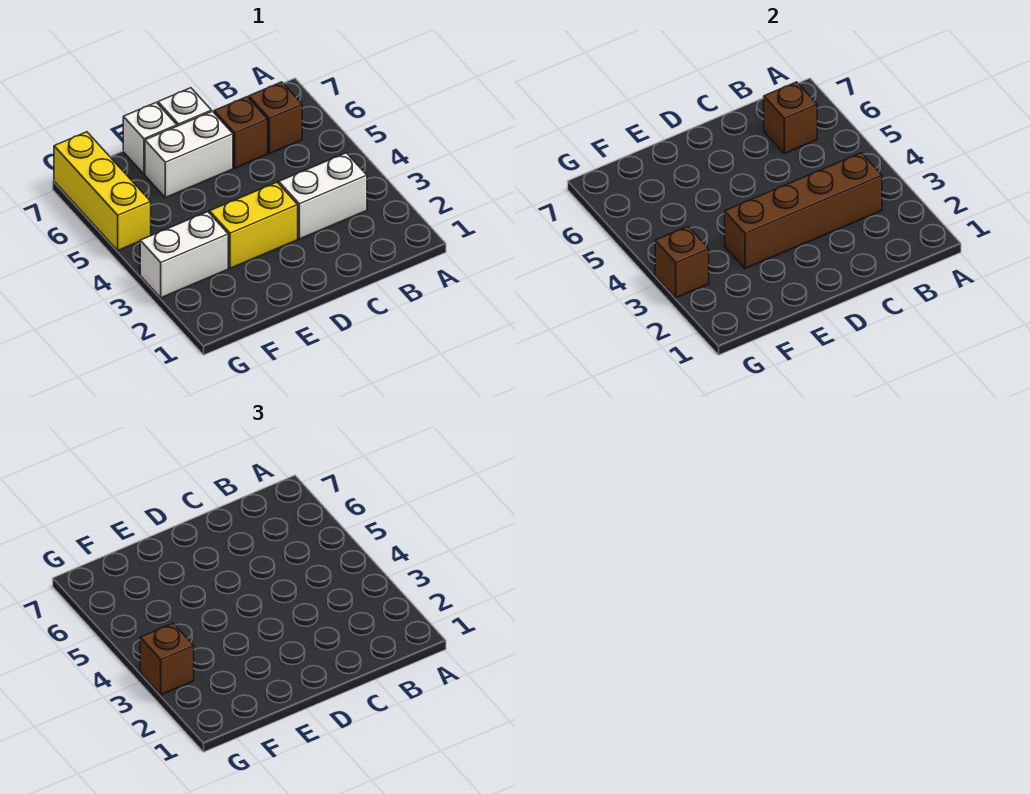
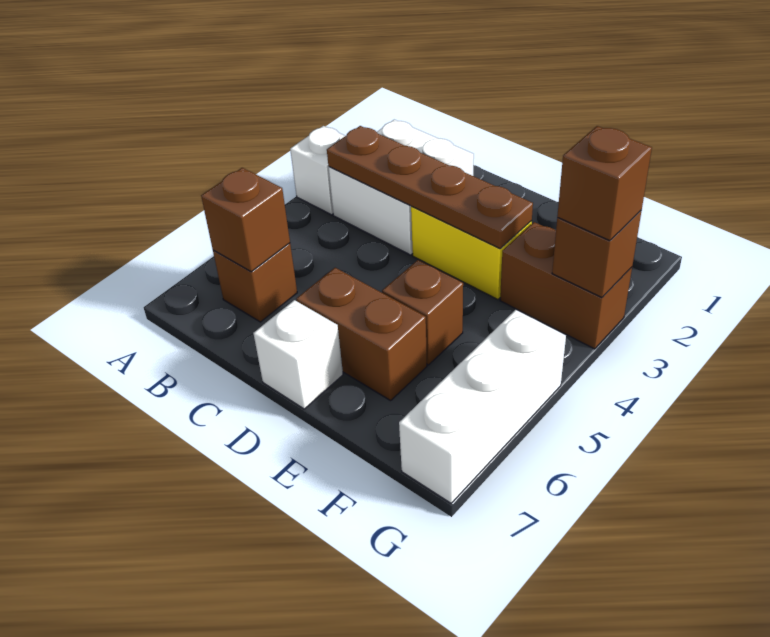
white 1x2 brick [279,153,367,239] -> white 2x2 brick [329,120,474,255]
brown 1x4 brick [725,153,882,269] -> brown 1x4 plate [327,126,533,249]
brown 1x1 brick [214,97,268,168] -> brown 1x1 brick moved to [382,260,463,365]
white 1x2 brick [145,111,233,198] -> brown 1x2 brick [297,268,427,401]
white 1x1 brick [123,103,177,174] -> white 1x1 brick moved to [290,126,345,215]
white 1x2 brick [140,212,228,298] -> brown 1x2 brick [500,222,632,349]
yellow 1x3 brick [54,132,151,250] -> white 1x3 brick [399,310,566,503]

